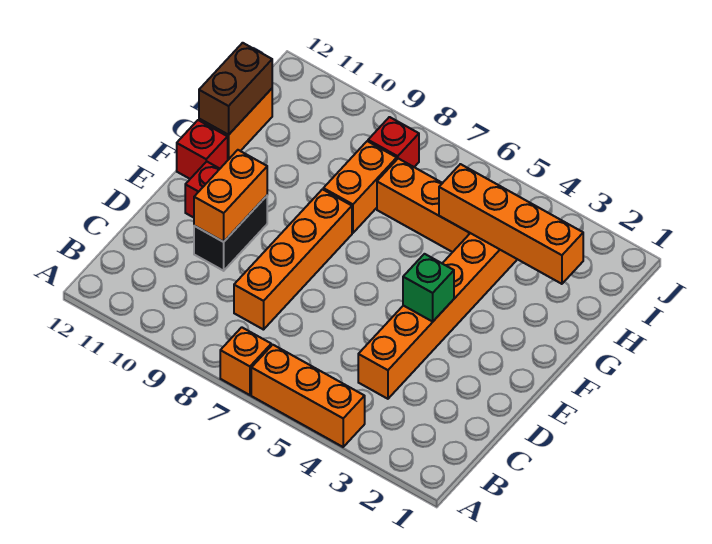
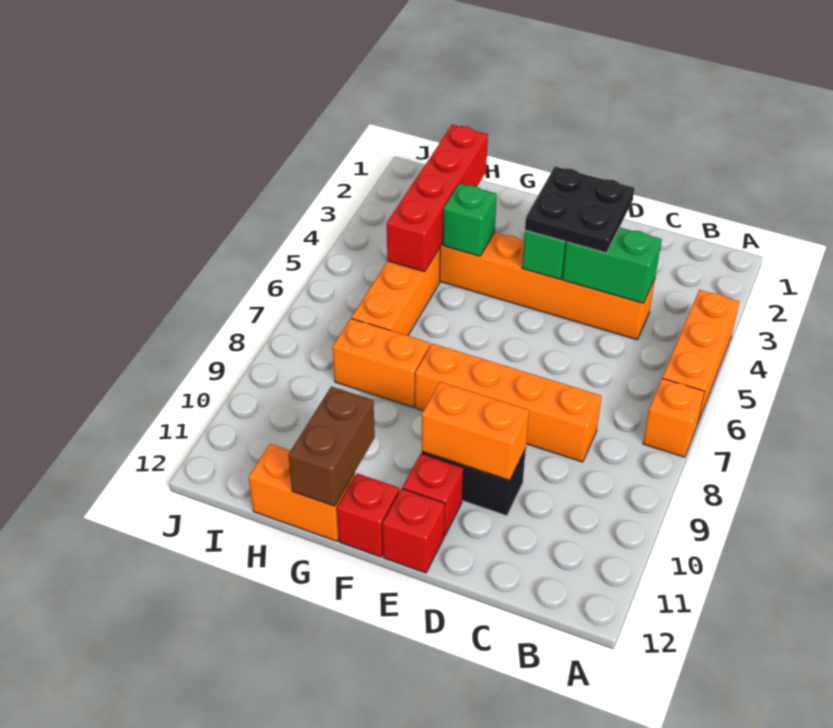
none -> green 1x2 brick [563,227,662,303]
none -> black 2x2 plate [525,167,634,253]
none -> green 1x1 brick [443,183,497,256]
brown 1x2 brick [199,43,272,135] -> brown 1x2 brick turned to [288,387,375,506]
orange 1x4 brick [439,164,583,284] -> red 1x4 brick [387,125,488,272]
red 1x1 brick [368,117,419,167] -> red 1x1 brick moved to [382,489,445,573]

